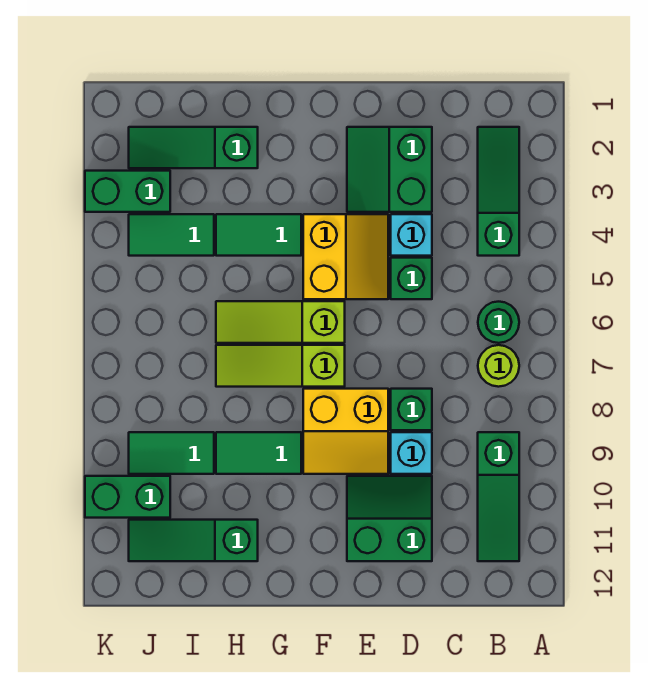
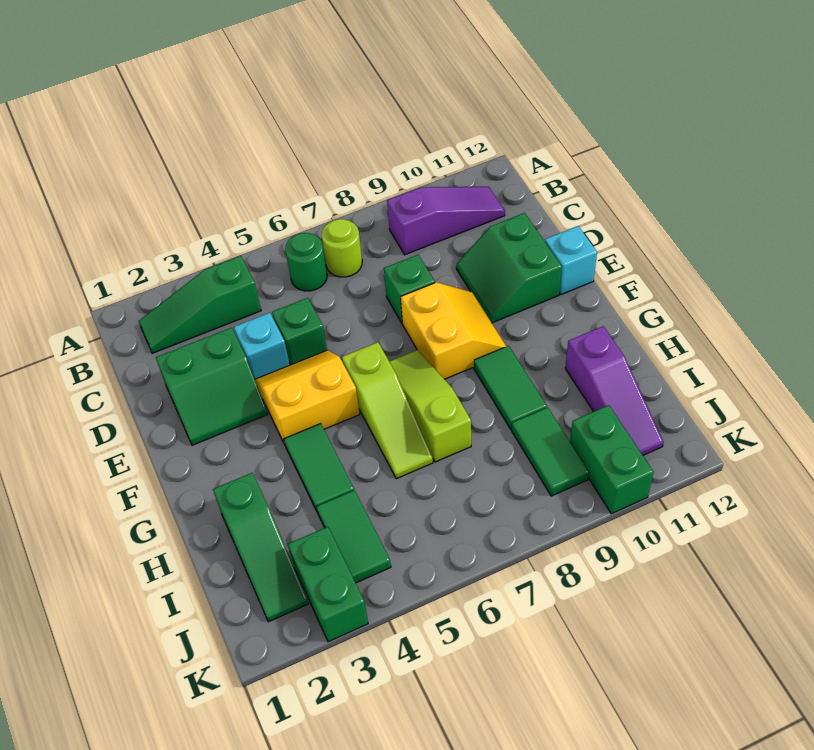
green 1x3 slope [478,432,519,561] -> purple 1x3 slope [387,187,505,255]
cyan 1x1 brick [391,432,432,474] -> cyan 1x1 brick moved to [545,226,597,295]
lime 1x3 slope [216,345,345,387] -> lime 1x3 slope turned to [389,350,471,462]
green 1x3 slope [129,520,258,561] -> purple 1x3 slope [565,326,663,455]

